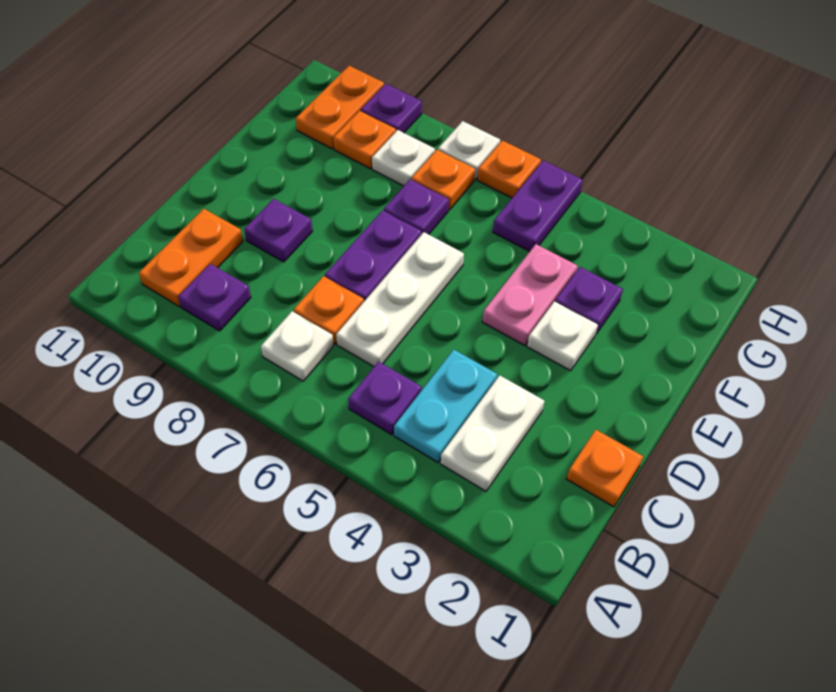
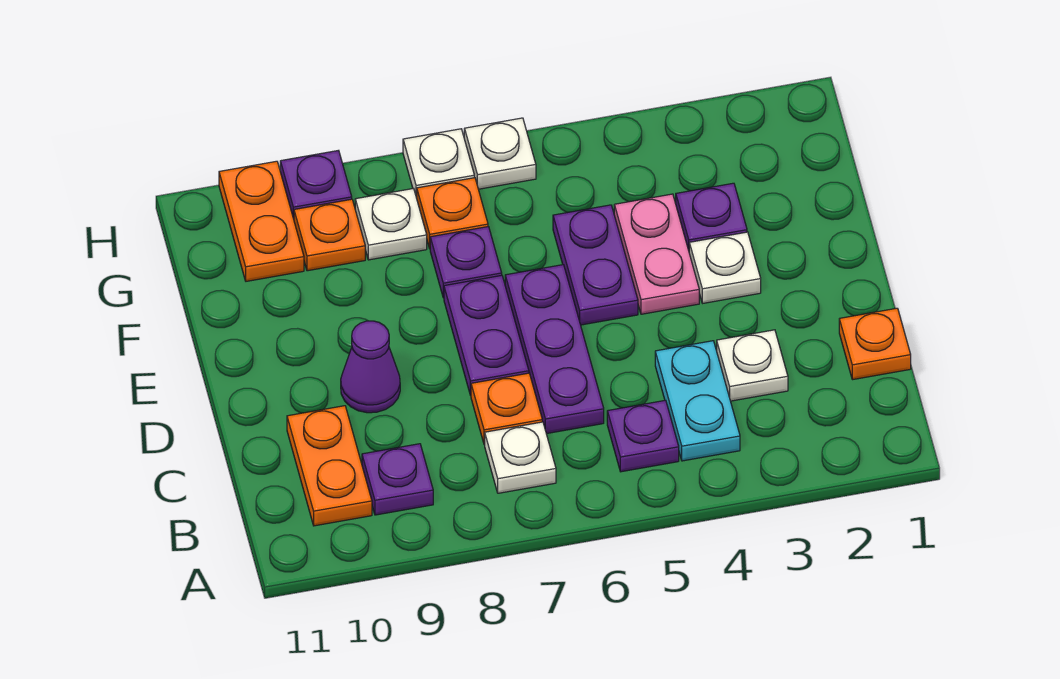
white 1x2 plate [441,376,544,491] -> white 1x1 plate [717,330,788,401]
white 1x3 plate [336,232,464,367] -> purple 1x3 plate [505,265,604,434]
purple 1x1 plate [244,199,312,262] -> purple 1x1 cone [341,321,400,413]
purple 1x2 plate [493,160,583,251] -> purple 1x2 plate moved to [553,205,638,325]
orange 1x1 plate [477,141,541,198] -> white 1x1 plate [464,118,536,189]

